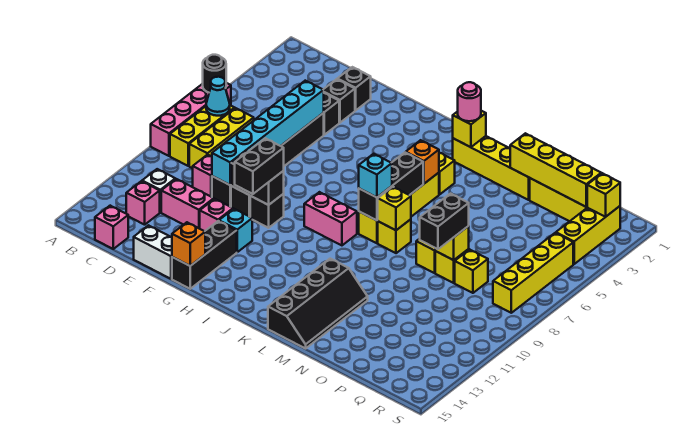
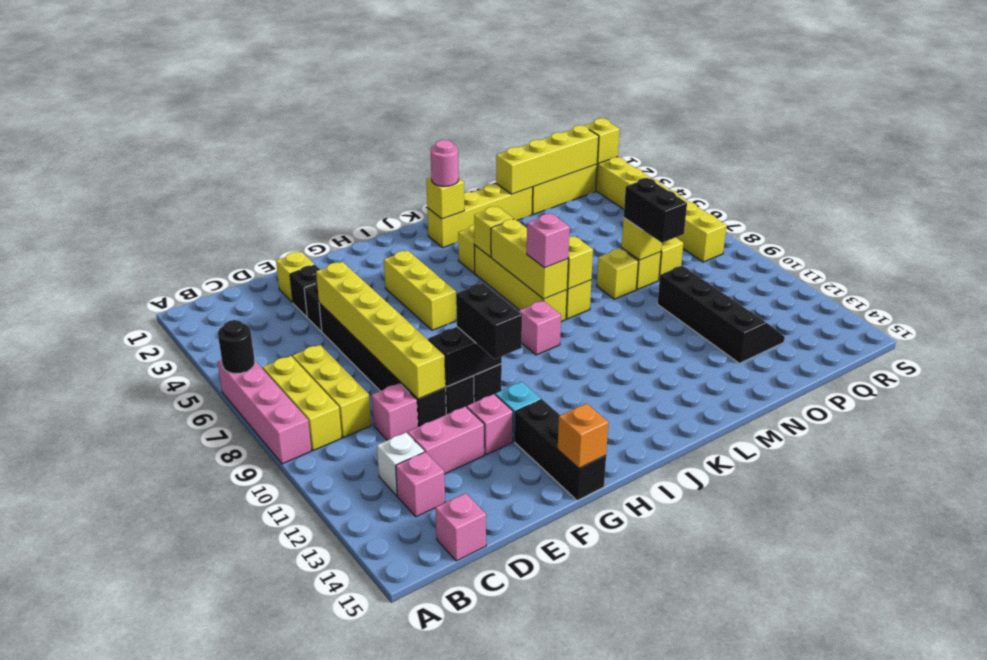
cyan 1x1 cone [206,77,230,116] -> none
black 1x1 brick [338,67,371,110] -> yellow 1x1 brick [276,252,315,303]
cyan 1x6 brick [212,81,324,185] -> yellow 1x6 brick [316,262,446,399]
white 1x2 brick [134,225,172,279] -> none
none -> yellow 1x3 brick [384,250,456,330]
pink 1x2 brick [304,192,357,245] -> pink 1x1 brick [519,301,561,355]
orange 1x1 brick [406,140,439,184] -> yellow 1x1 brick [474,207,513,257]
black 1x3 brick [359,152,423,220] -> yellow 1x3 brick [491,219,568,299]
cyan 1x1 brick [359,154,392,197] -> pink 1x1 brick [527,214,570,268]
black 2x4 slope [268,259,368,349] -> black 2x4 slope moved to [657,266,785,363]

